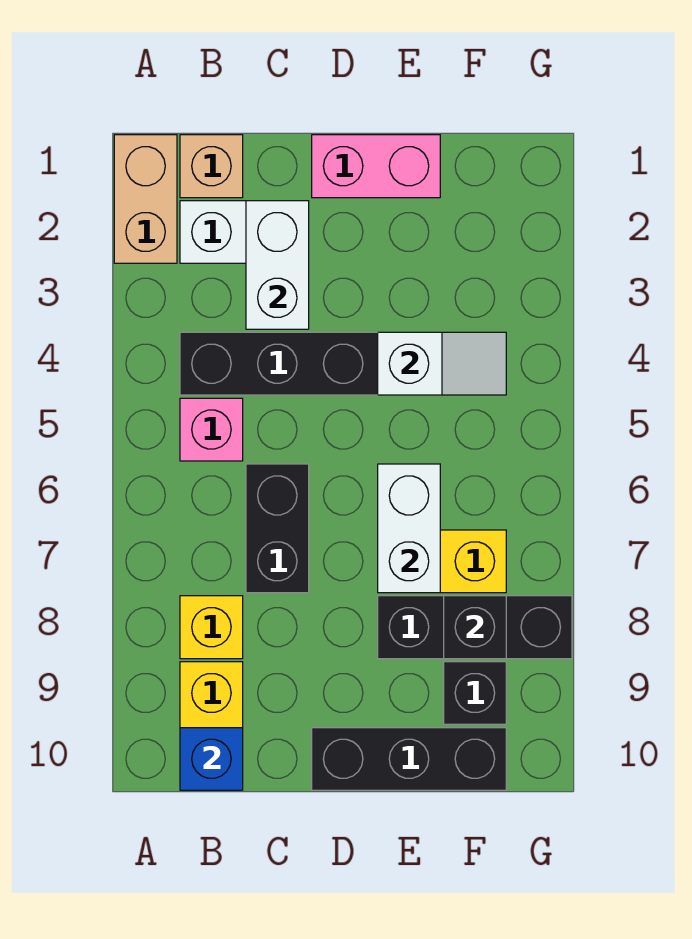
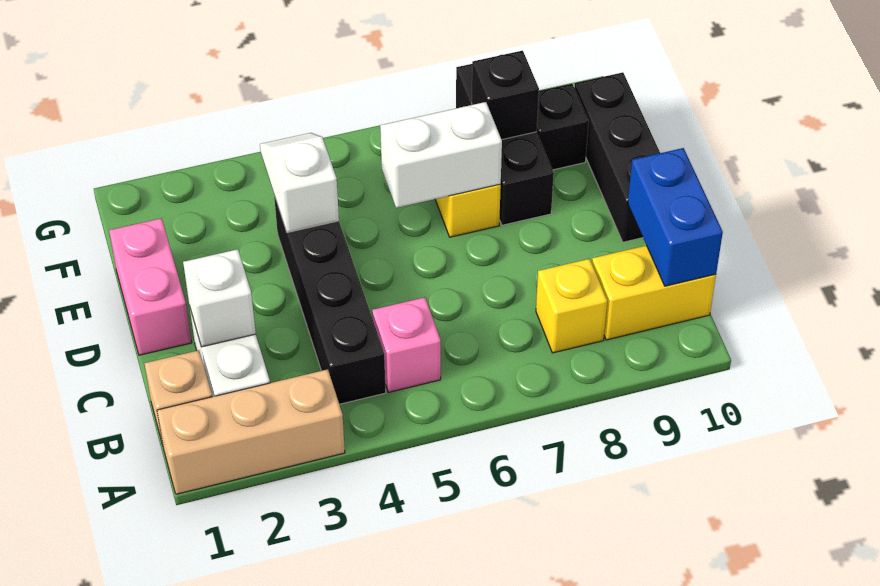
tan 1x2 brick [114,135,177,263] -> tan 1x3 brick [157,369,345,494]
blue 1x1 brick [180,728,243,790] -> blue 1x2 brick [628,148,723,286]
white 1x2 brick [246,201,309,329] -> white 1x1 brick [183,249,256,347]
black 1x2 brick [246,464,309,593] -> none

